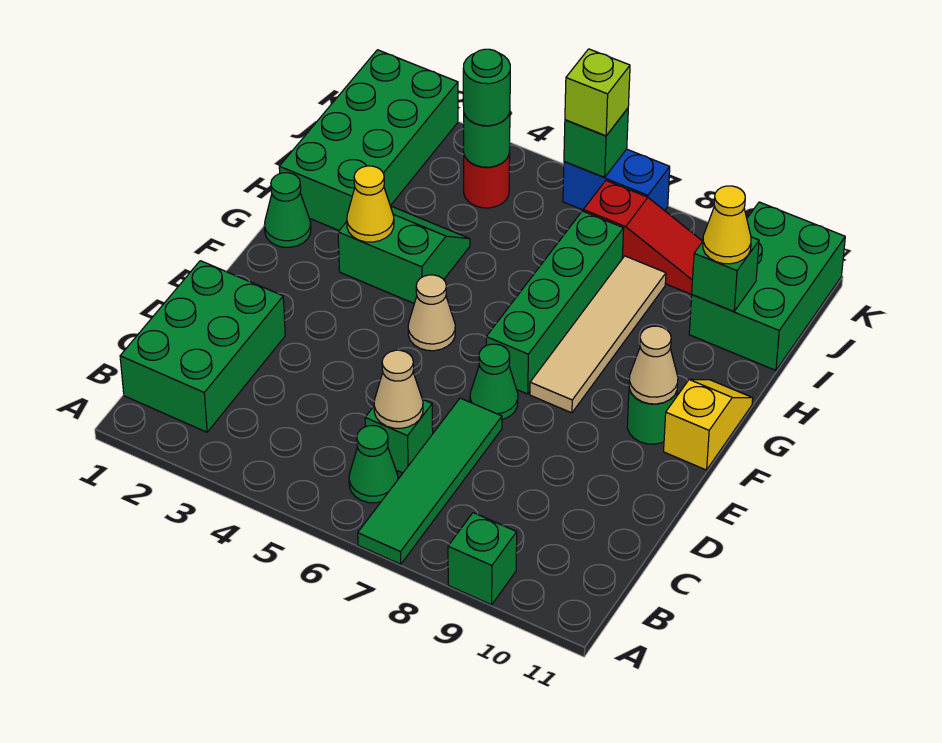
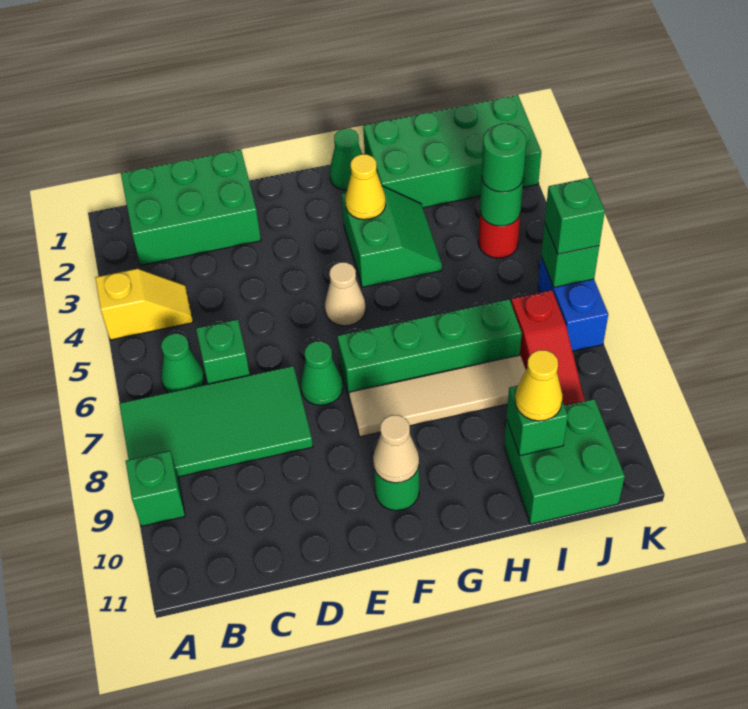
green 1x4 tile [358,398,502,564] -> green 2x4 tile [119,366,313,477]
tan 1x1 cone [374,350,423,428] -> none
yellow 1x2 slope [664,379,753,470] -> yellow 1x2 slope moved to [95,269,193,340]
green 2x3 brick [689,202,845,370] -> green 2x2 brick [504,399,625,524]
lime 1x1 brick [565,49,630,136] -> green 1x1 brick [545,178,605,254]

